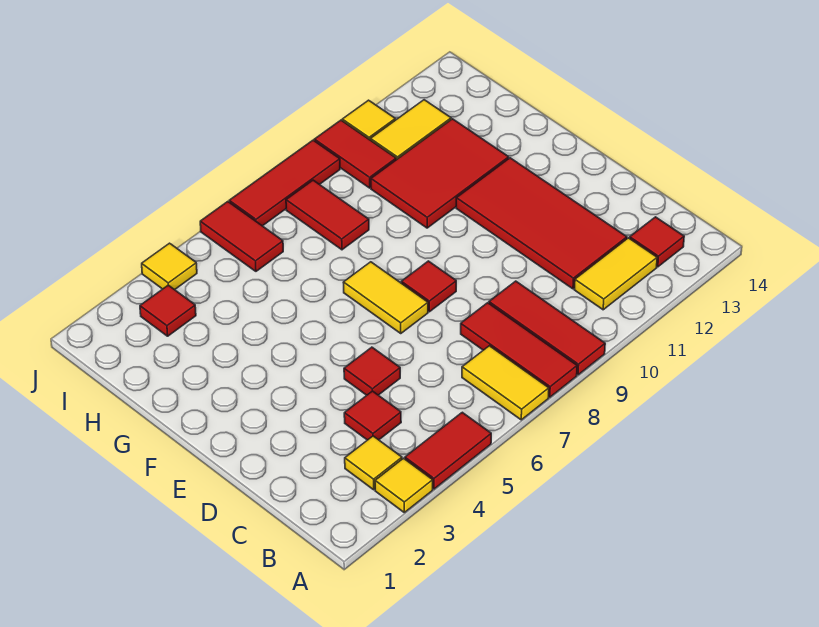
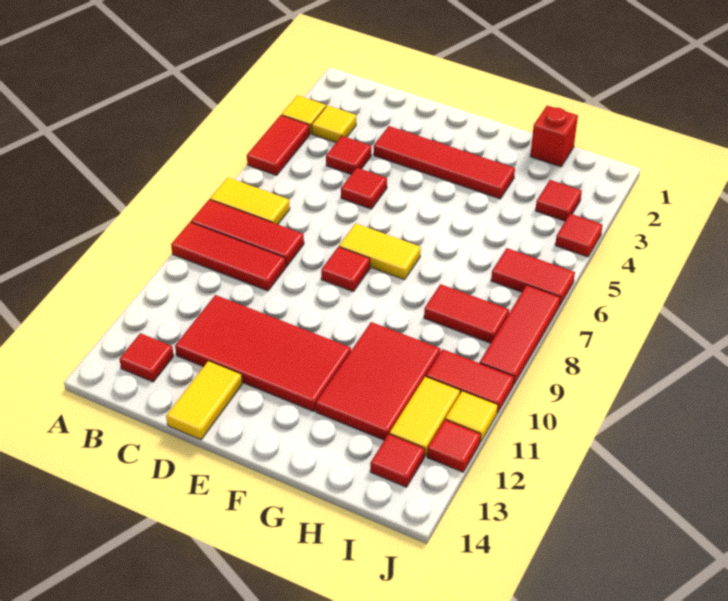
yellow 1x2 tile [575,238,657,310] -> yellow 1x2 tile moved to [166,361,242,440]
none -> red 1x4 tile [374,126,515,199]
none -> red 1x1 brick [530,106,578,167]
none -> red 1x1 tile [370,434,425,487]
yellow 1x1 tile [142,243,197,290] -> red 1x1 tile [555,214,603,257]
none -> red 1x1 tile [427,420,481,472]

